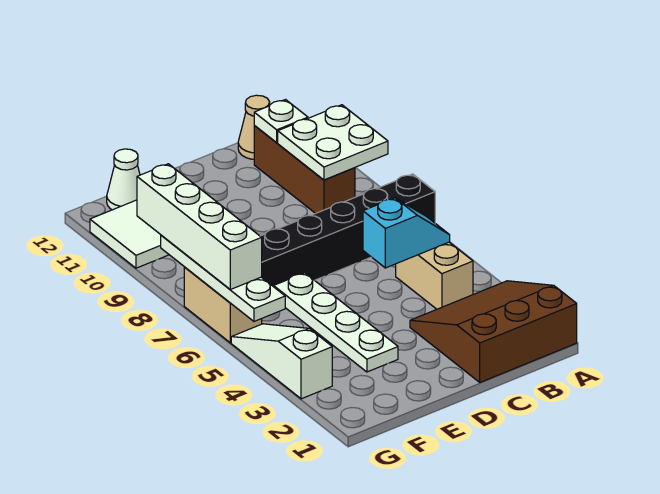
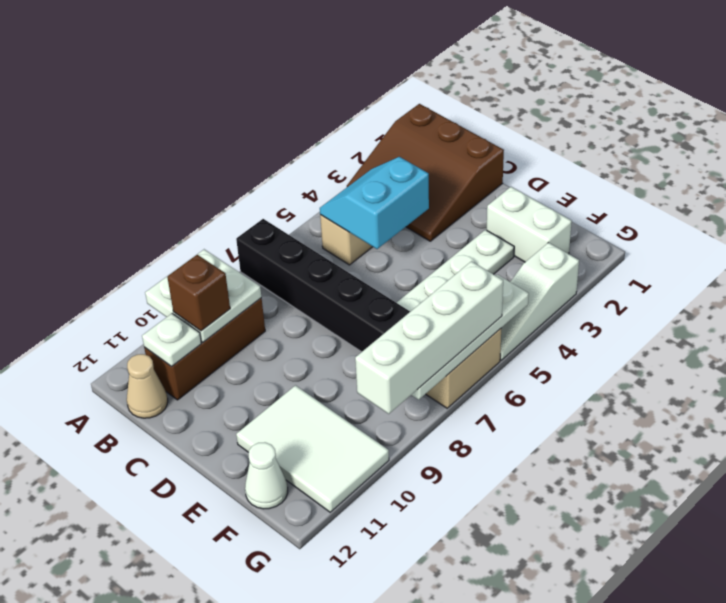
cyan 1x2 slope [363,198,450,268] -> cyan 2x2 slope [320,157,429,249]
none -> brown 1x1 brick [167,255,230,331]
none -> white 1x2 brick [487,187,572,262]

